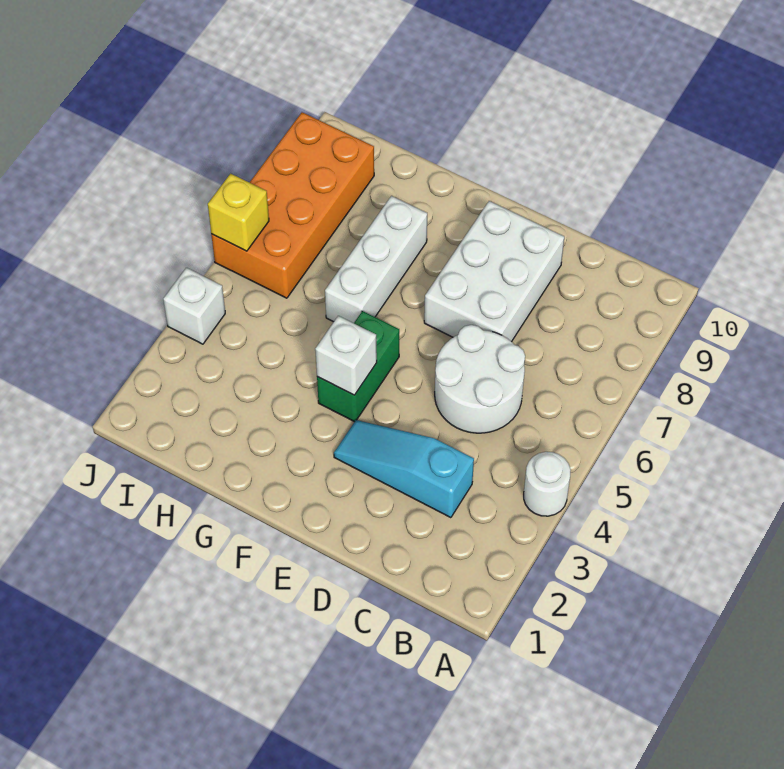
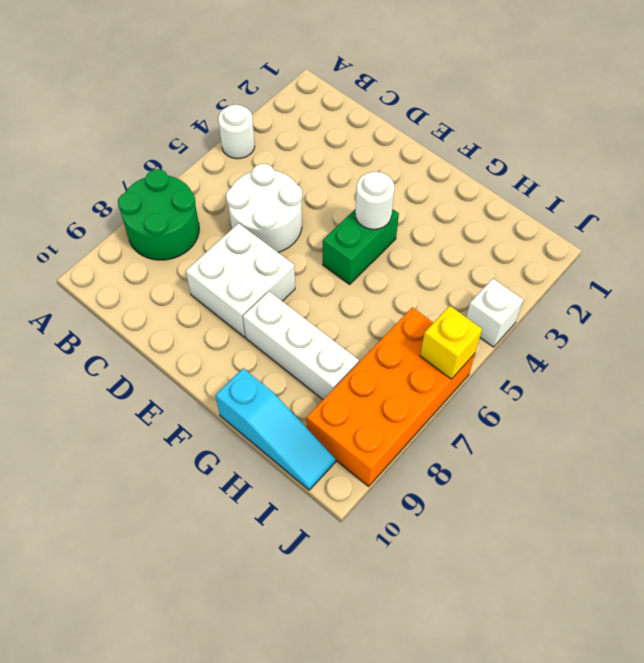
none -> green 2x2 round brick [118,169,199,260]
cyan 1x3 slope [334,420,474,518] -> cyan 1x3 slope moved to [216,368,336,490]
white 2x3 brick [424,201,564,342] -> white 2x2 brick [186,223,295,337]
white 1x1 brick [315,316,377,395] -> white 1x1 round brick [355,172,394,229]
white 1x3 brick [325,196,427,323] -> white 1x3 brick turned to [243,291,359,399]

